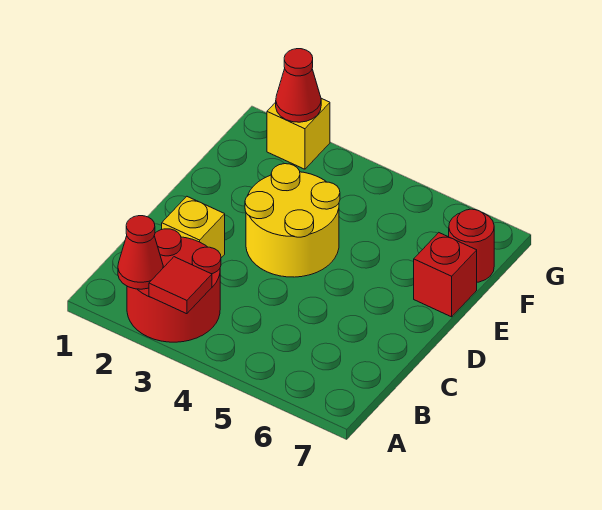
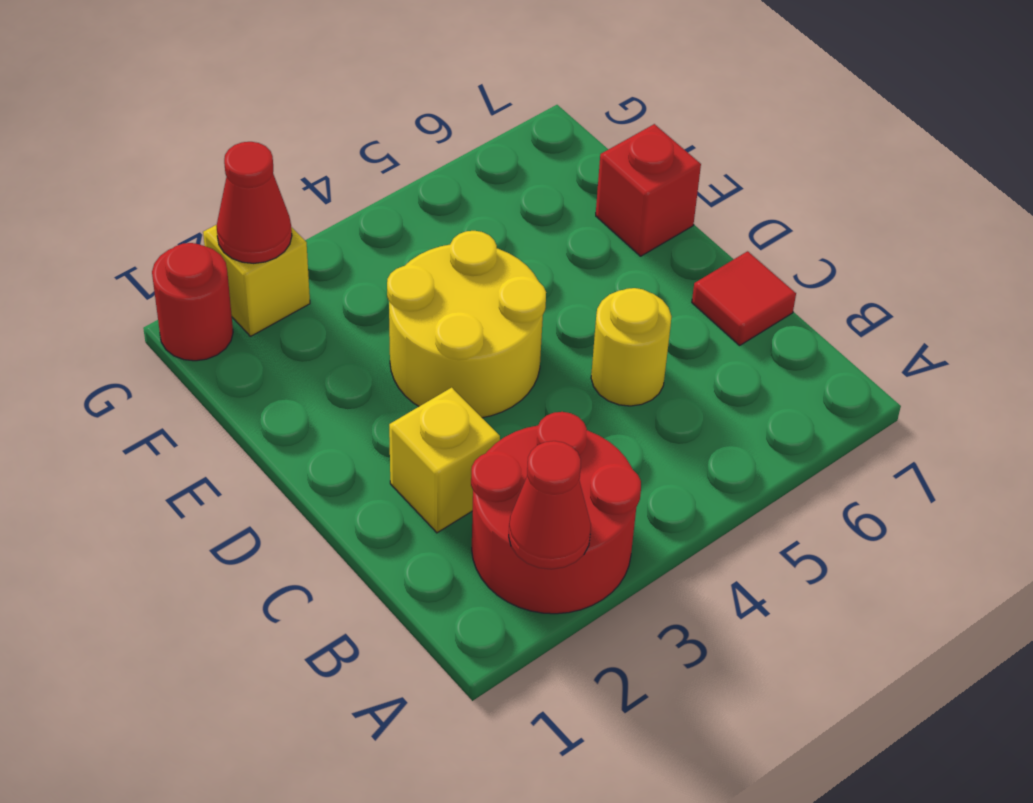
red 1x1 tile [149,257,212,314] -> red 1x1 tile moved to [692,251,796,345]
none -> yellow 1x1 round brick [591,288,671,406]
red 1x1 round brick [449,209,494,282] -> red 1x1 round brick moved to [152,243,233,361]

